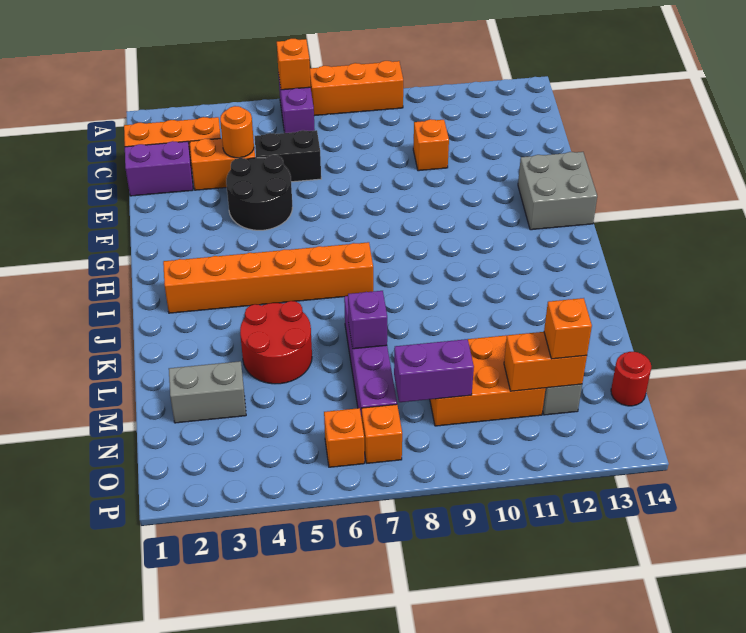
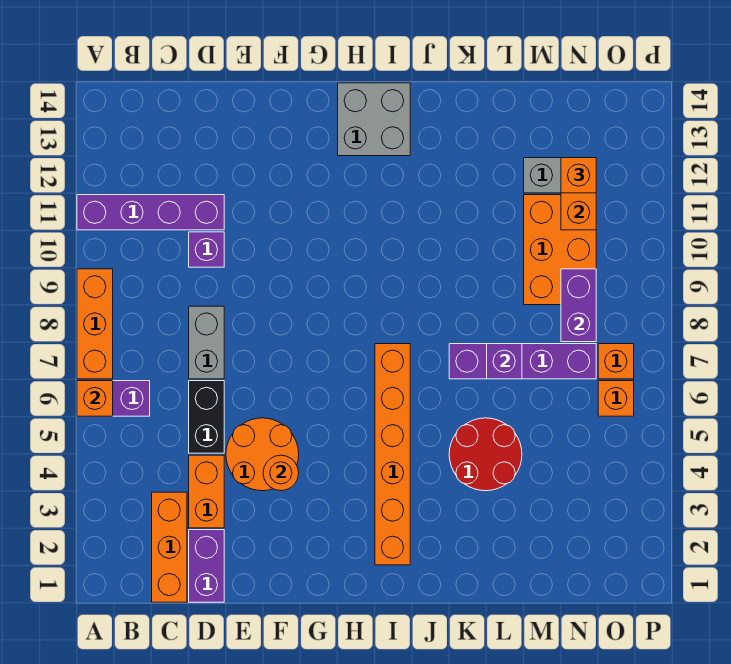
none -> purple 1x4 brick [77,195,224,230]
orange 1x1 round brick [220,106,254,158] -> orange 1x1 round brick moved to [263,455,299,491]
orange 1x1 brick [413,119,449,171] -> purple 1x1 brick [189,232,224,267]
black 2x2 round brick [226,155,292,230] -> orange 2x2 round brick [226,418,299,491]
grey 2x2 brick [518,152,597,230] -> grey 2x2 brick moved to [338,83,410,156]
grey 1x2 brick [169,361,246,423] -> grey 1x2 brick moved to [189,306,224,379]
red 1x1 round brick [611,352,651,406] -> none

